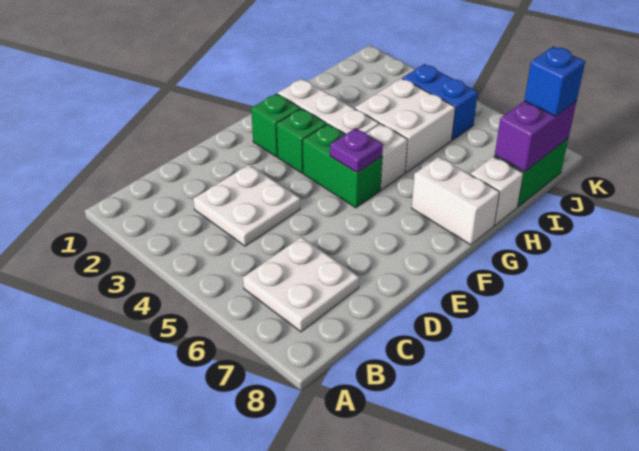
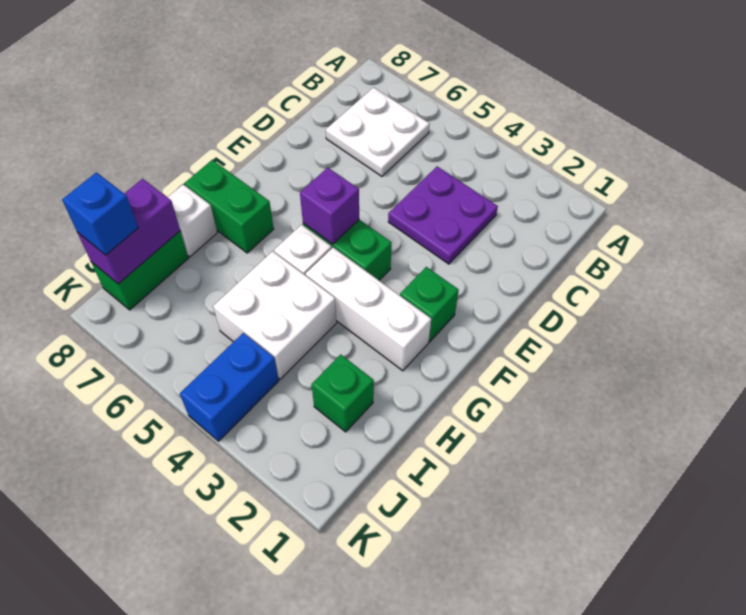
white 2x2 plate [193,165,300,246] -> purple 2x2 plate [388,166,498,264]
green 1x1 brick [277,108,327,173] -> green 1x1 brick moved to [312,354,374,432]
purple 1x1 plate [330,128,383,172] -> purple 1x1 brick [300,168,359,244]
white 1x2 brick [412,157,500,245] -> green 1x2 brick [185,160,274,253]
blue 1x2 brick [403,64,478,140] -> blue 1x2 brick turned to [180,333,279,441]

